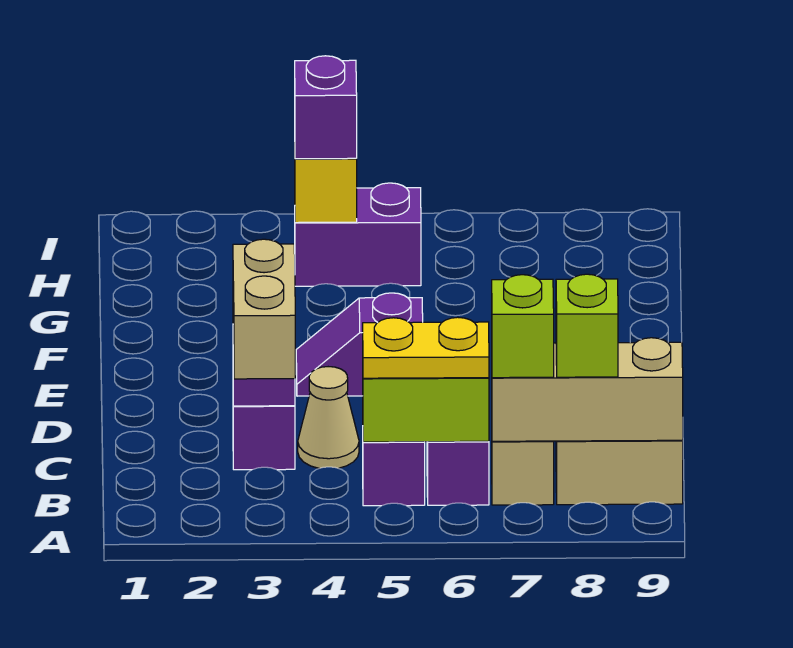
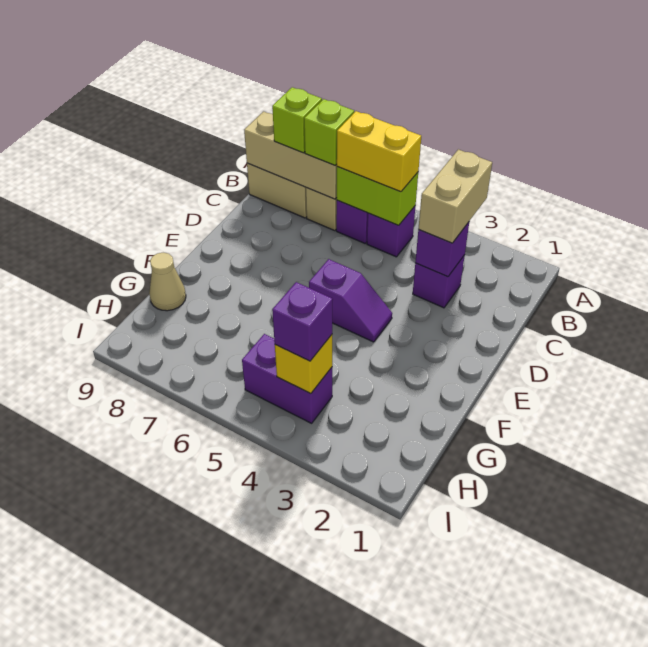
yellow 1x2 plate [363,317,489,378] -> yellow 1x2 brick [336,111,421,192]
tan 1x1 cone [298,367,359,468] -> tan 1x1 cone moved to [149,253,186,311]

